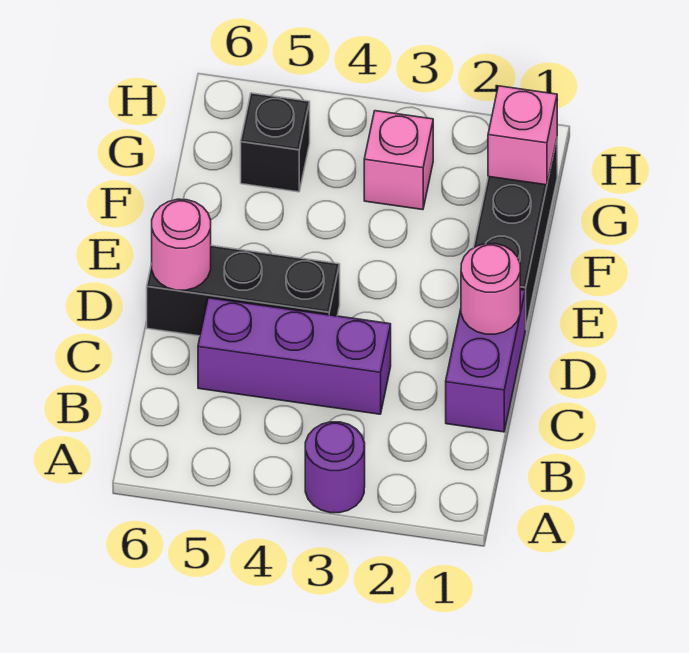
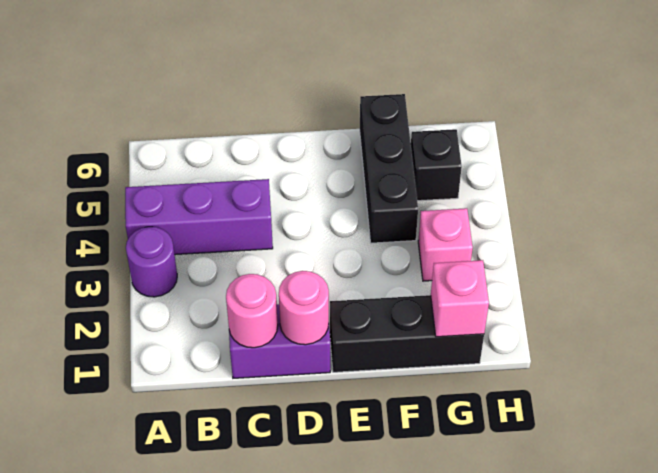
purple 1x3 brick [198,298,391,414] -> purple 1x3 brick turned to [125,179,273,255]
black 1x3 brick [147,246,340,336] -> black 1x3 brick moved to [360,94,418,243]
pink 1x1 round brick [152,199,211,290] -> pink 1x1 round brick moved to [226,274,278,348]

